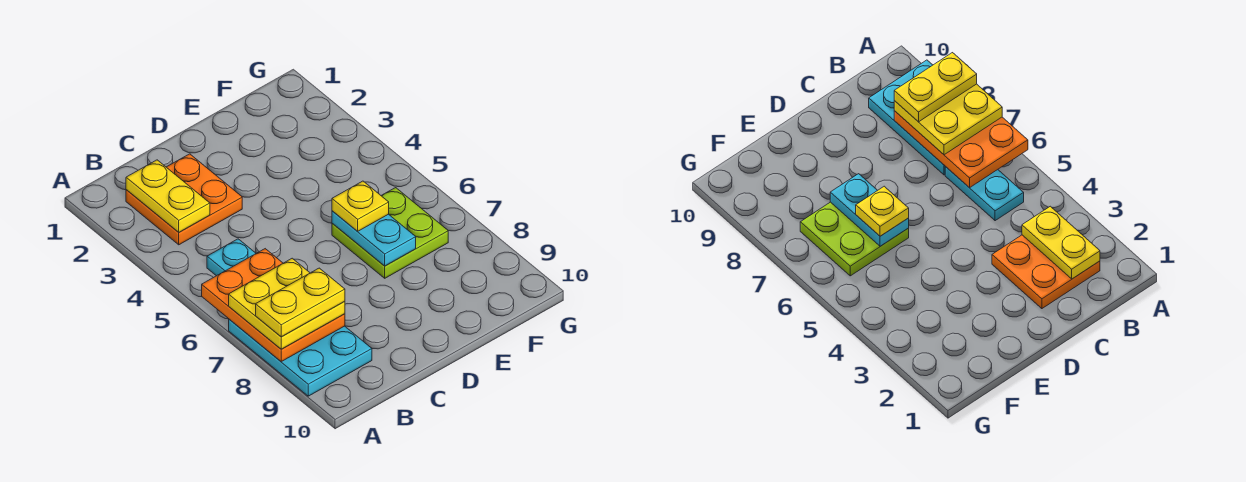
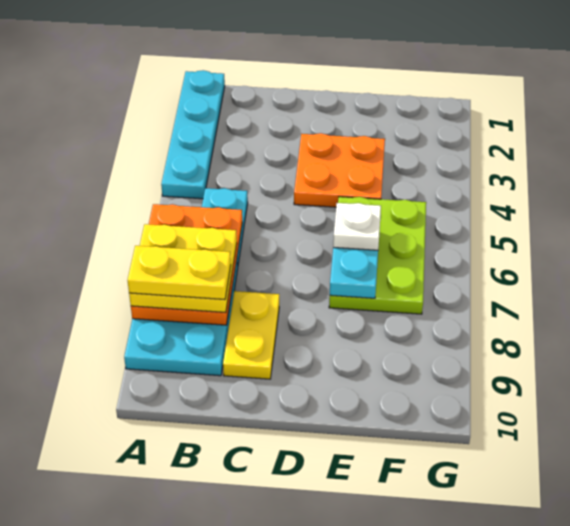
none -> cyan 1x4 plate [161,70,225,199]
orange 2x2 plate [126,154,242,245] -> orange 2x2 plate moved to [294,133,385,207]
yellow 1x2 plate [126,160,210,232] -> yellow 1x2 plate moved to [223,291,279,379]
lime 2x2 plate [332,188,448,278] -> lime 2x3 plate [329,197,426,314]
yellow 1x1 plate [332,181,389,231] -> white 1x1 plate [333,203,381,250]

